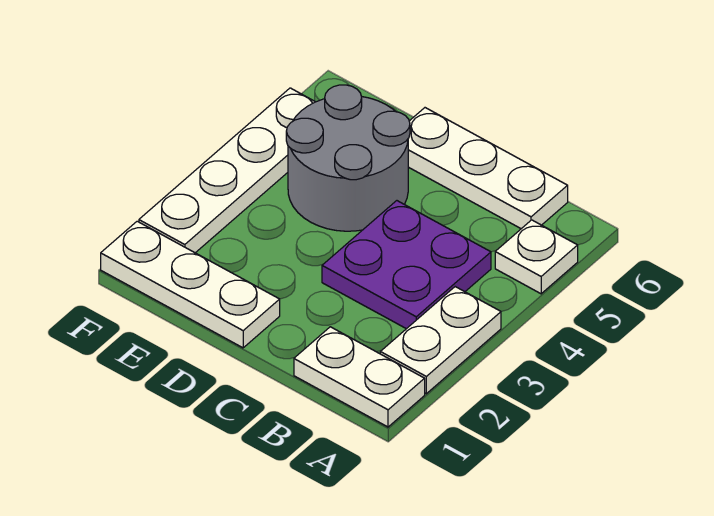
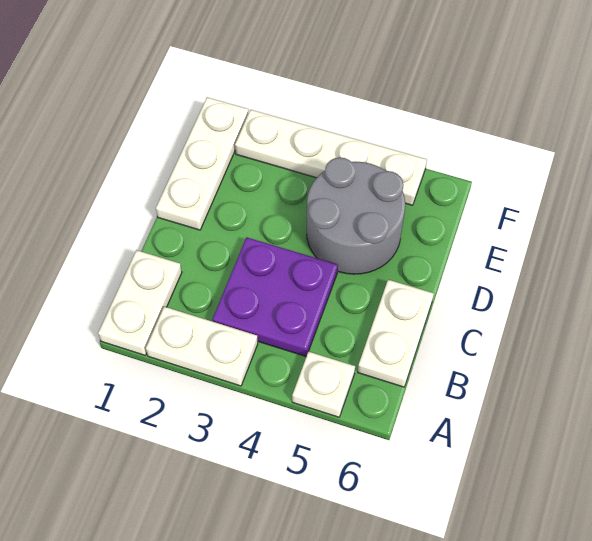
white 1x3 plate [408,108,568,229] -> white 1x2 plate [358,280,434,387]

